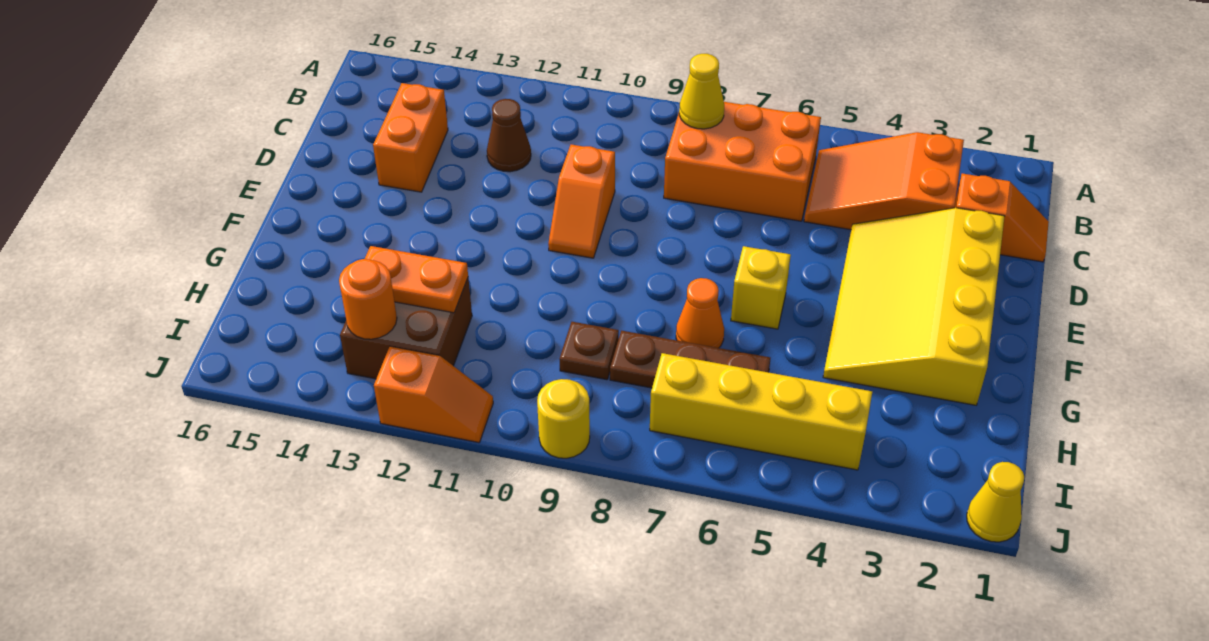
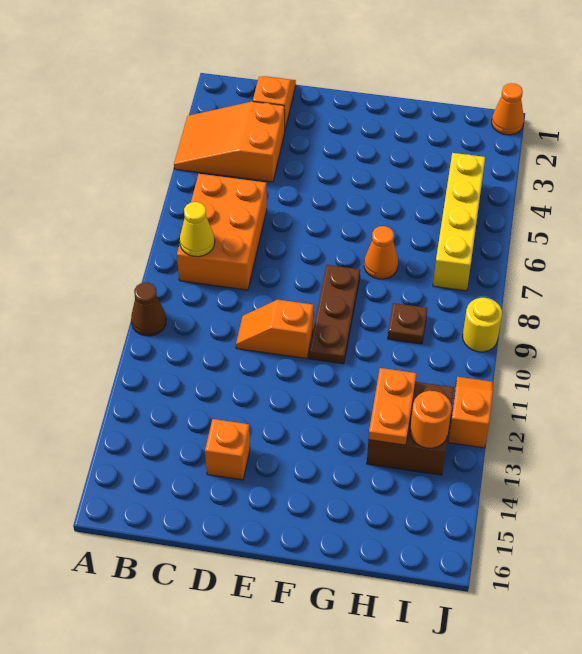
orange 2x3 slope [804,132,964,230] -> orange 2x3 slope turned to [174,102,285,182]
brown 1x1 cone [487,99,531,172] -> brown 1x1 cone moved to [131,282,166,336]
orange 1x2 brick [373,83,448,192] -> orange 1x1 brick [205,419,250,480]
yellow 3x4 slope [823,208,1005,405] -> none
orange 1x2 slope [548,145,615,258] -> orange 1x2 slope turned to [236,300,313,359]
yellow 1x1 brick [731,246,791,329] -> none
brown 1x3 plate [610,330,770,388] -> brown 1x3 plate moved to [309,265,360,364]
yellow 1x1 cone [967,462,1024,542] -> orange 1x1 cone [492,83,524,135]

